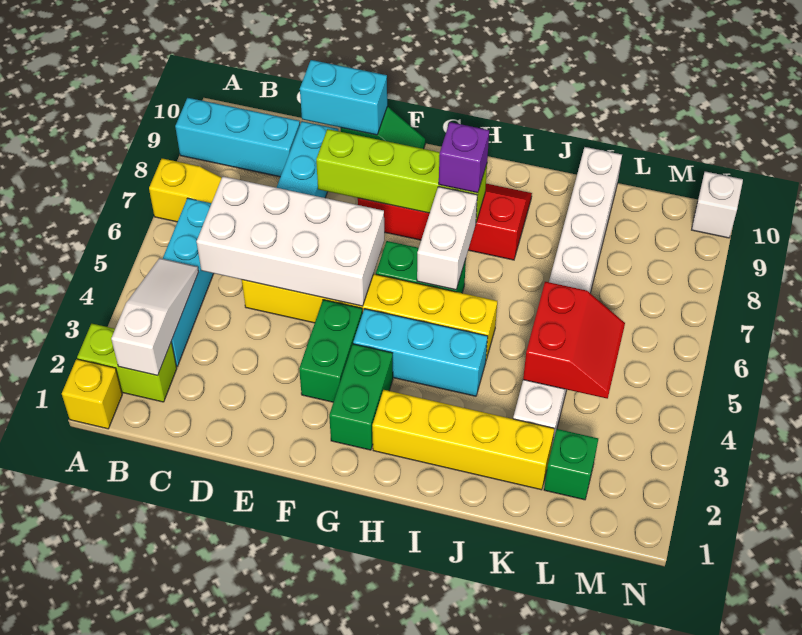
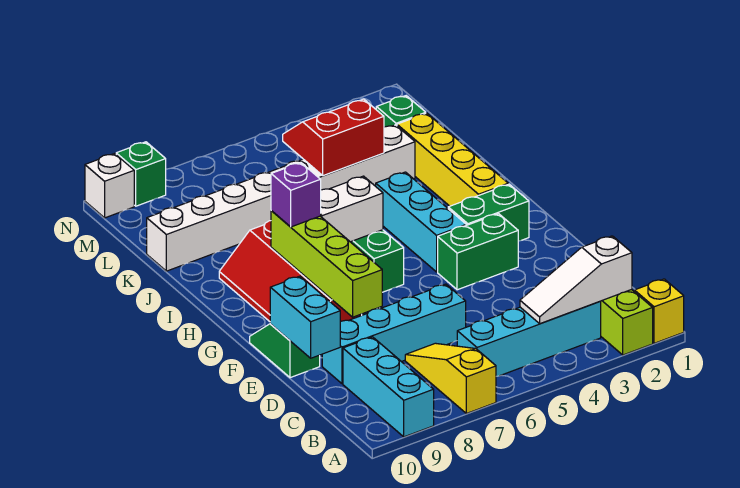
white 2x4 brick [197,176,384,306] -> none
yellow 1x6 brick [242,274,497,359] -> none
none -> green 1x1 brick [116,142,166,206]

